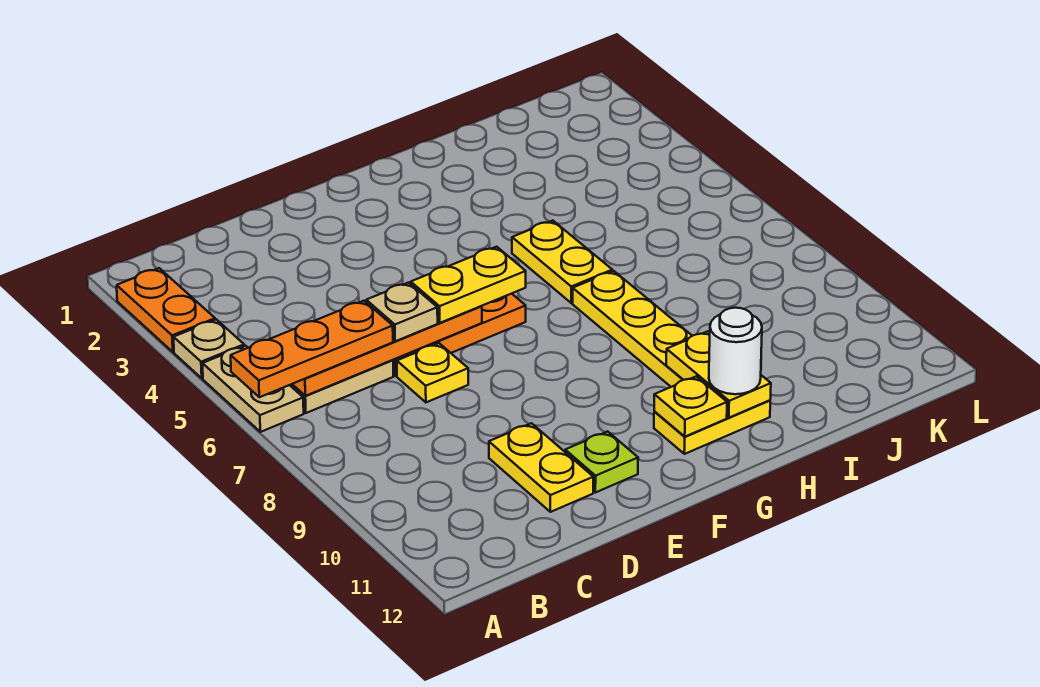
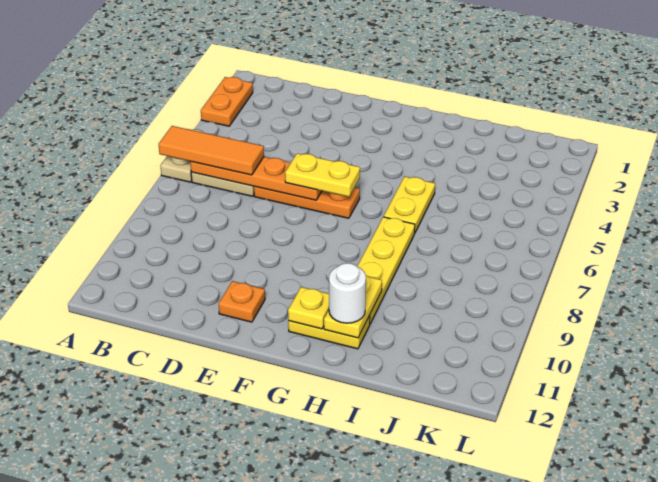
tan 1x1 plate [174,320,244,378] -> none
orange 1x3 plate [231,301,393,397] -> orange 1x3 tile [159,126,264,175]
tan 1x1 plate [366,283,438,341] -> none
yellow 1x1 plate [397,343,468,402] -> none
yellow 1x2 plate [489,423,593,512] -> none
lime 1x1 plate [565,431,638,493] -> orange 1x1 plate [219,281,265,322]

